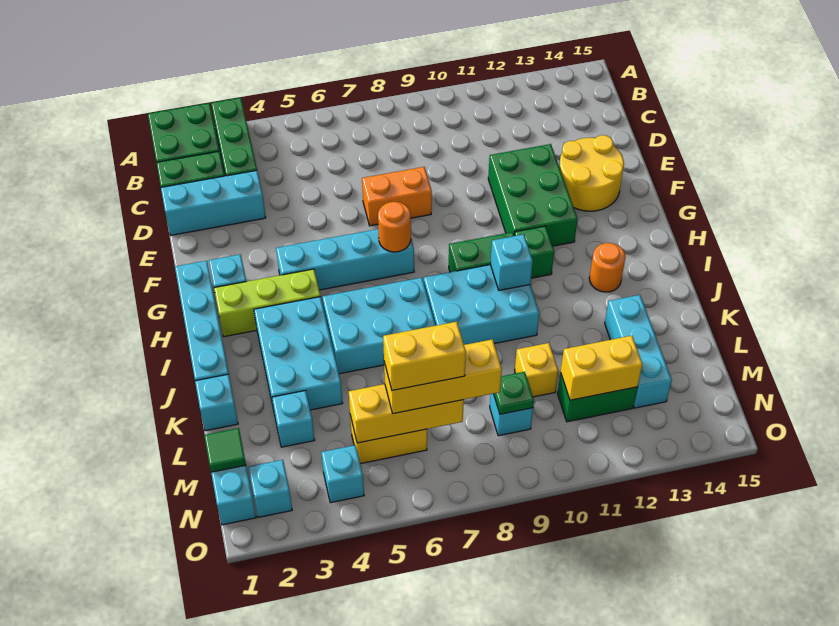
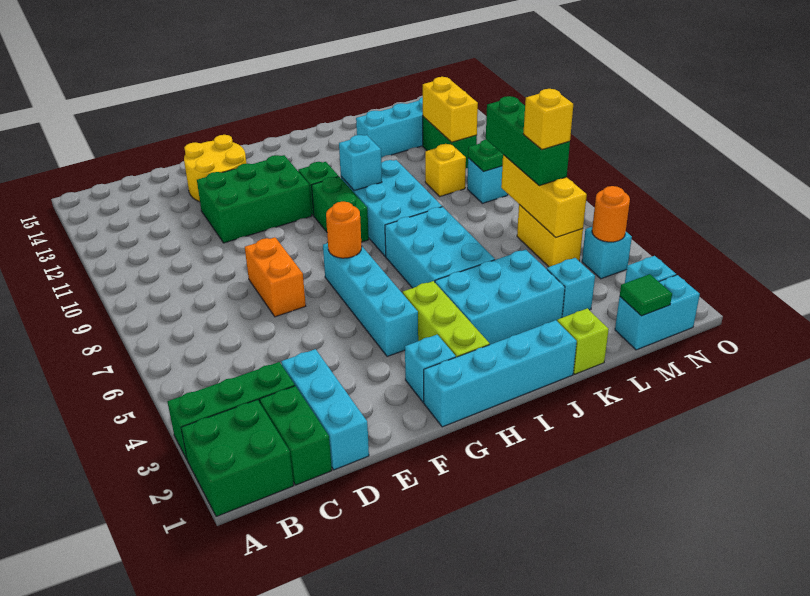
orange 1x1 round brick [589,243,625,292] -> orange 1x1 round brick moved to [592,186,630,242]
cyan 1x1 brick [195,374,238,431] -> lime 1x1 brick [557,308,609,374]
yellow 1x3 brick [384,339,502,414] -> green 1x3 brick [486,96,570,186]
yellow 1x2 brick [383,322,466,390] -> yellow 1x1 brick [523,89,573,150]

